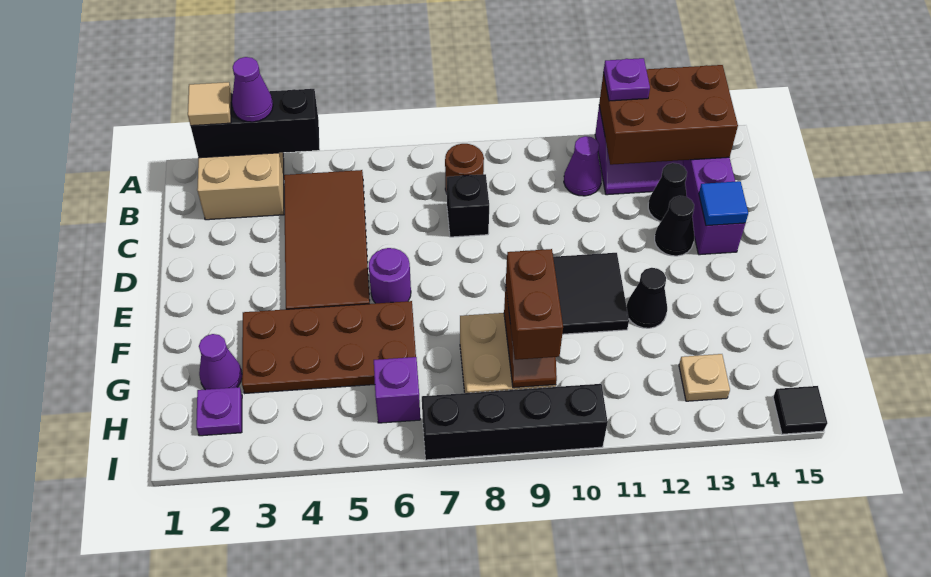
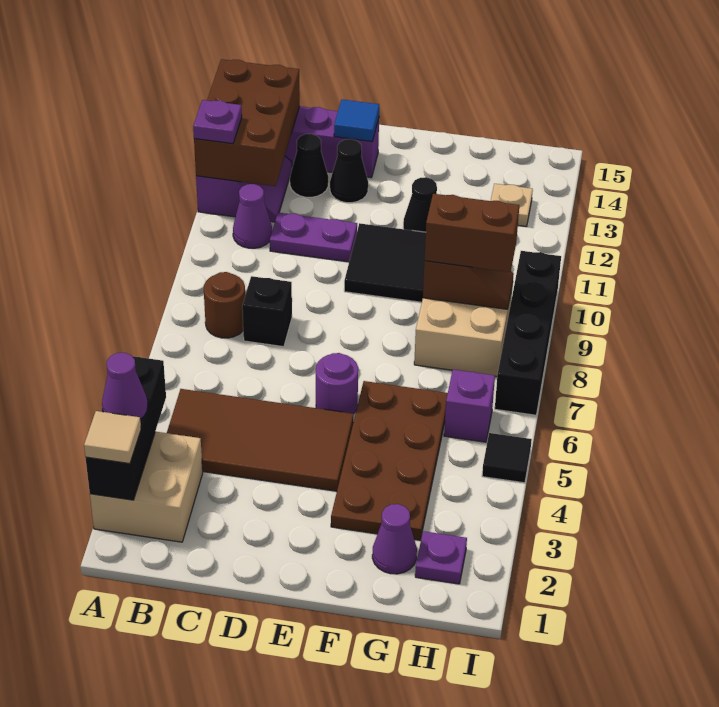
none -> purple 1x2 plate [270,213,357,262]
black 1x1 tile [773,386,827,434] -> black 1x1 tile moved to [482,433,532,483]

